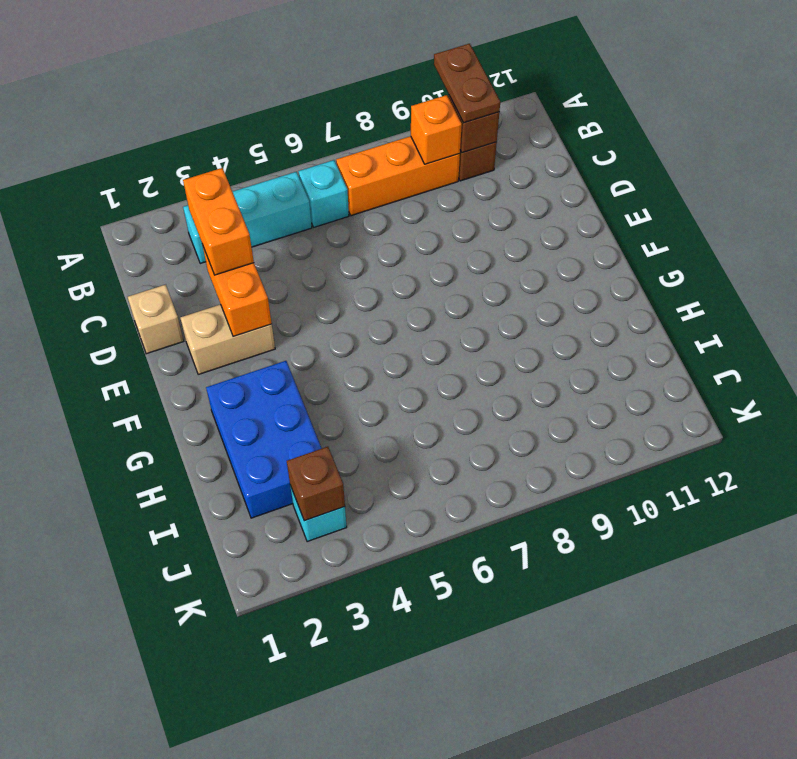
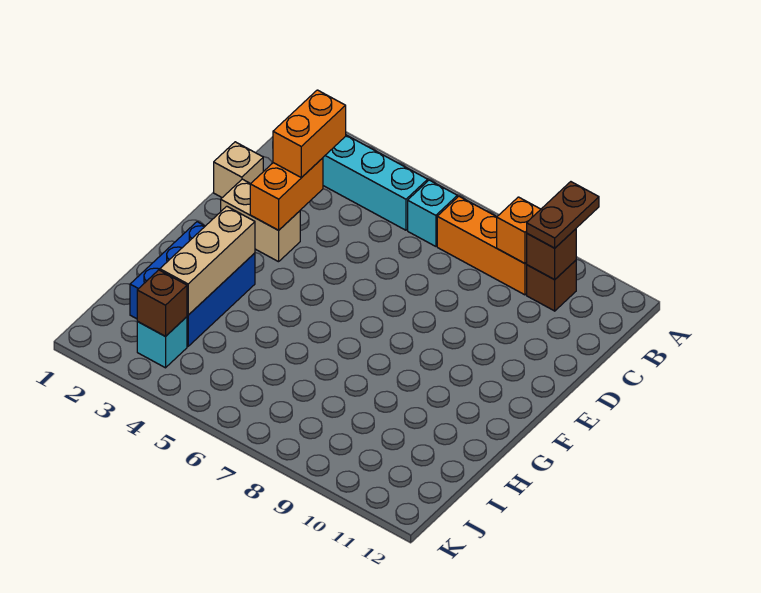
none -> tan 1x3 brick [160,206,255,315]

